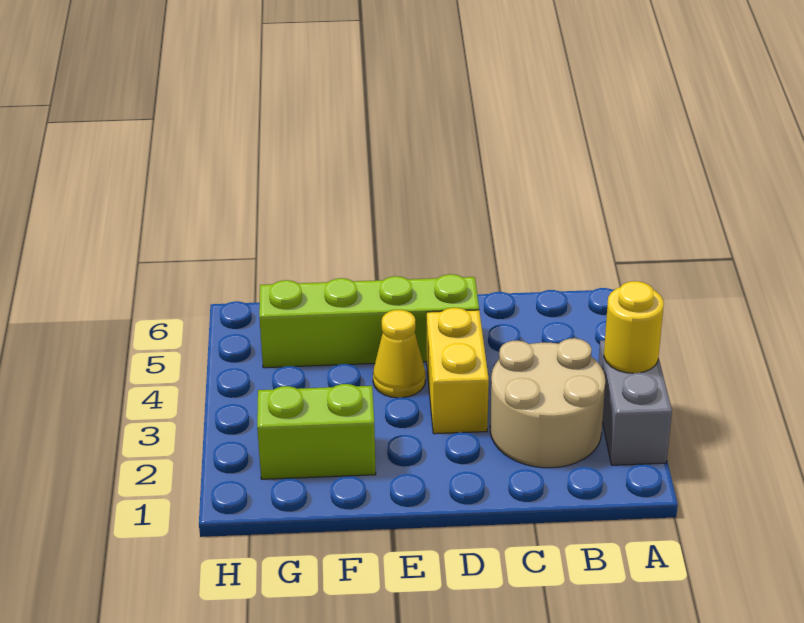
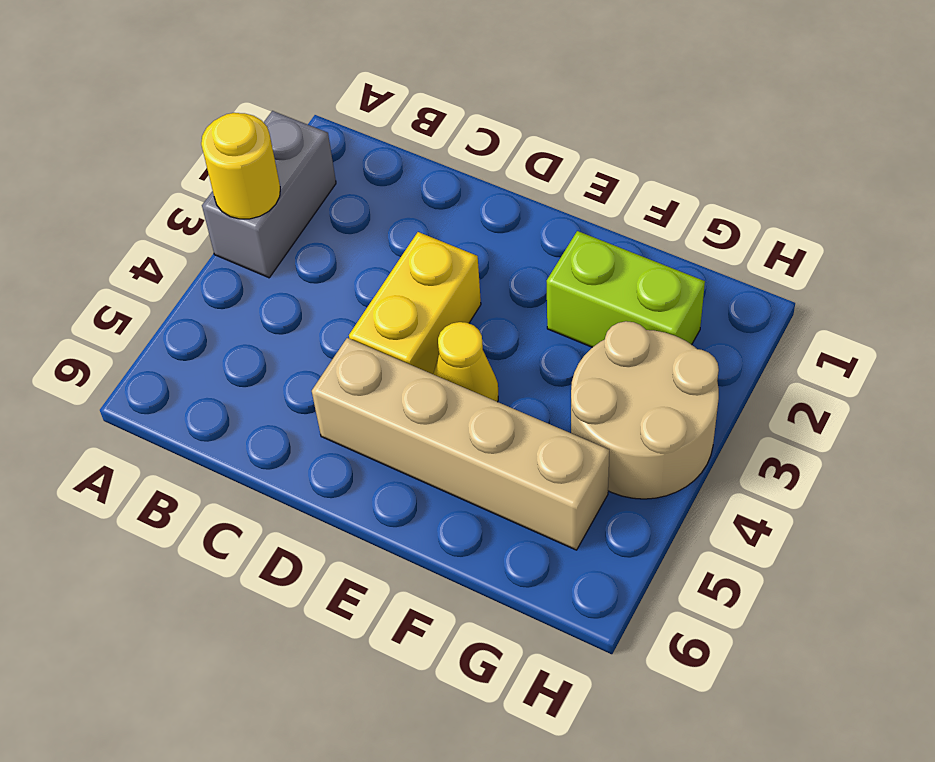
tan 2x2 round brick [490,338,605,468] -> tan 2x2 round brick moved to [571,321,719,499]
lime 1x4 brick [259,274,479,368] -> tan 1x4 brick [312,338,609,550]

